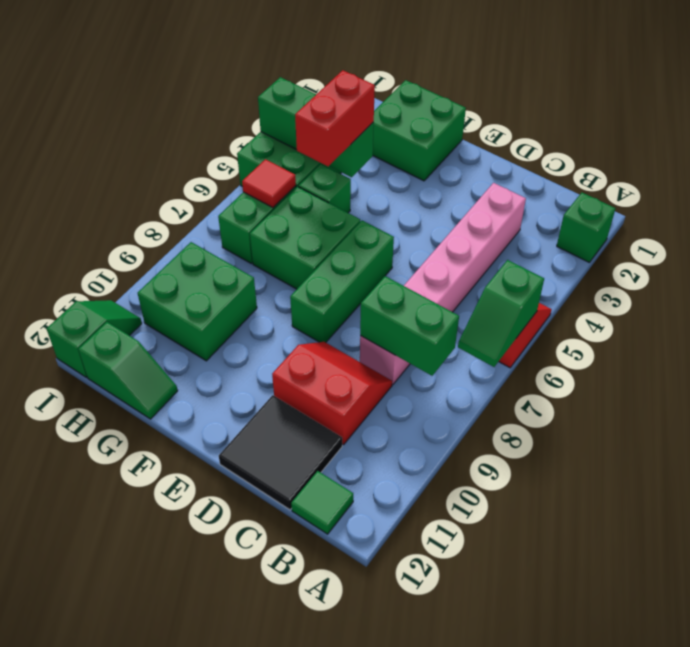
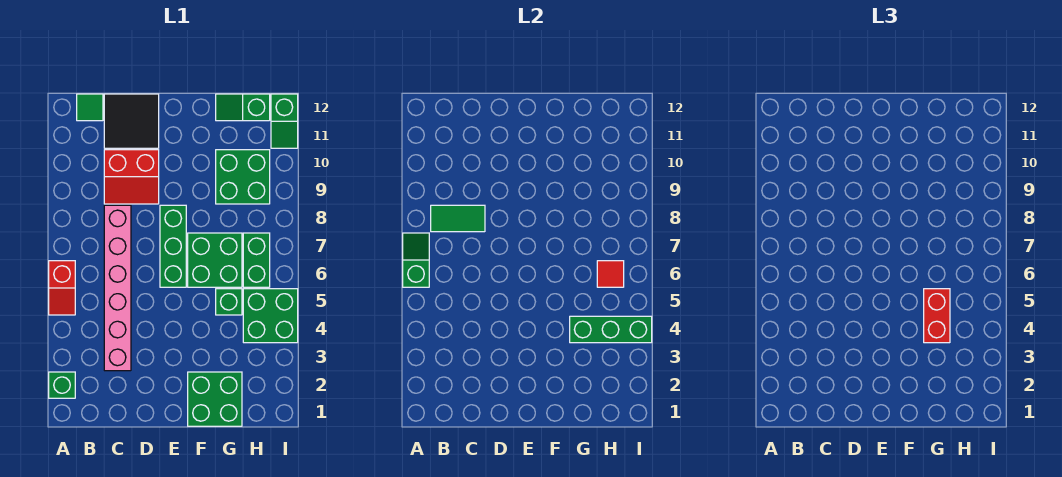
green 1x2 brick [360,276,459,376] -> green 1x2 tile [431,205,485,232]

